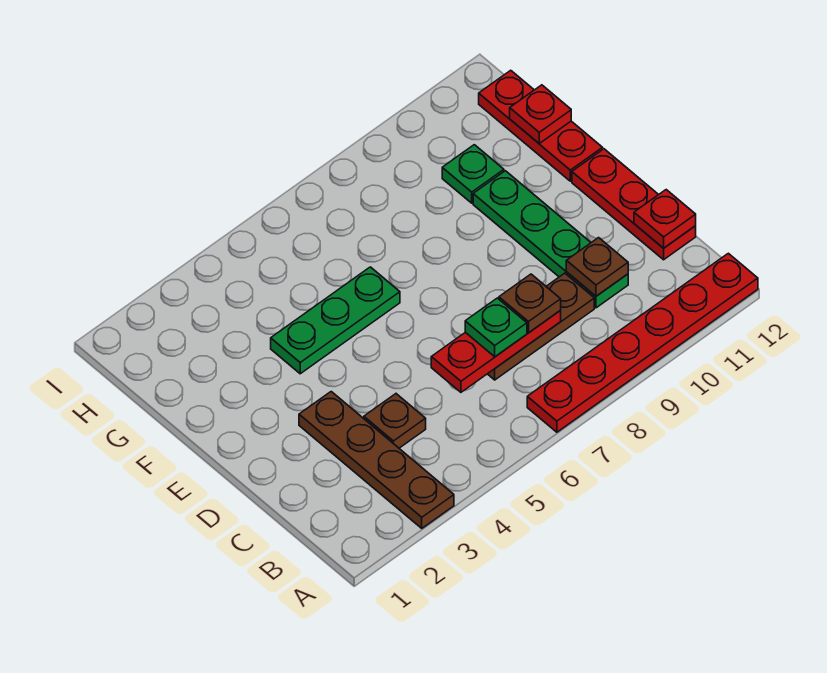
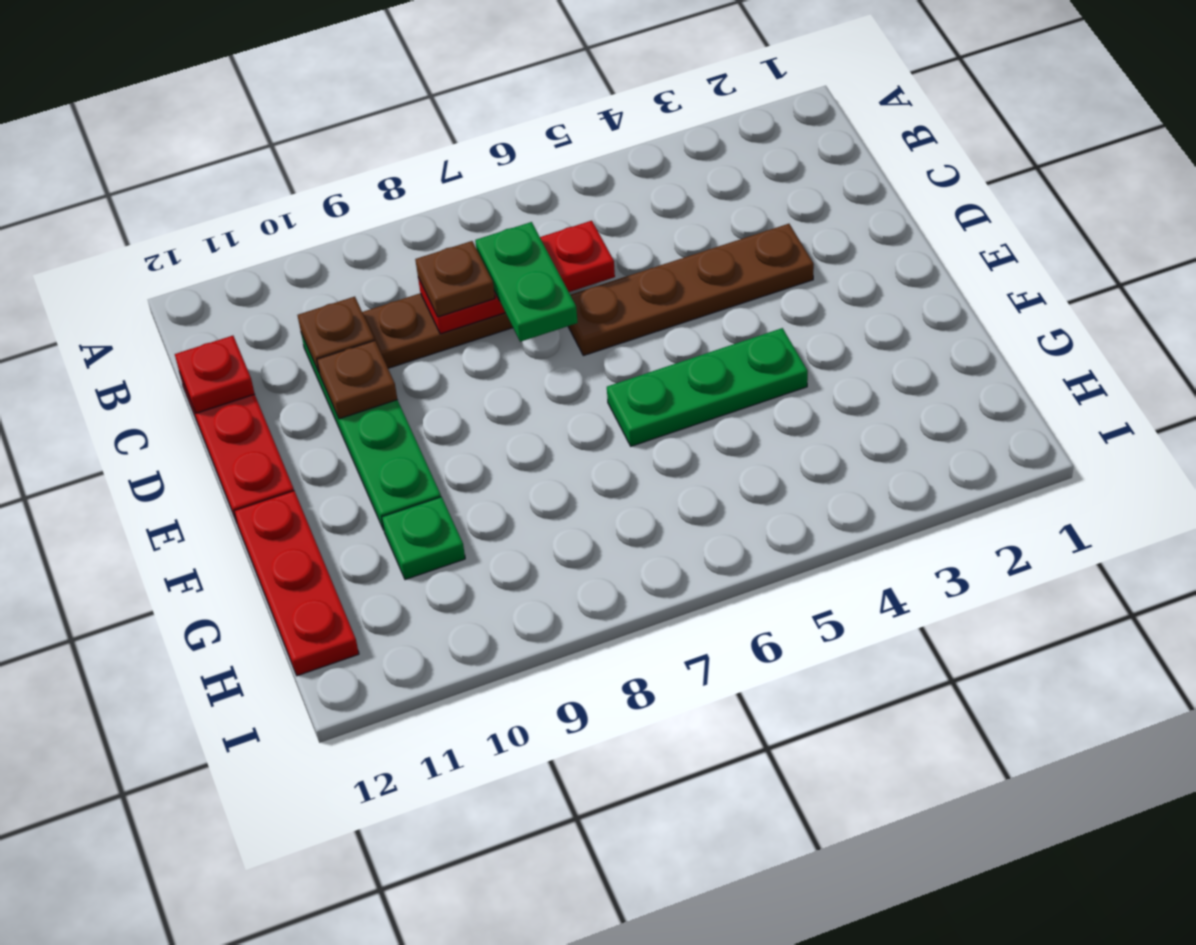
brown 1x4 plate [299,392,454,528] -> brown 1x4 plate turned to [568,224,814,356]
red 1x6 plate [527,253,758,432] -> none
brown 1x1 plate [364,394,426,448] -> brown 1x1 plate moved to [317,340,397,419]
green 1x1 plate [465,298,527,357] -> green 1x2 plate [475,222,578,342]
red 1x1 plate [510,85,571,143] -> none

